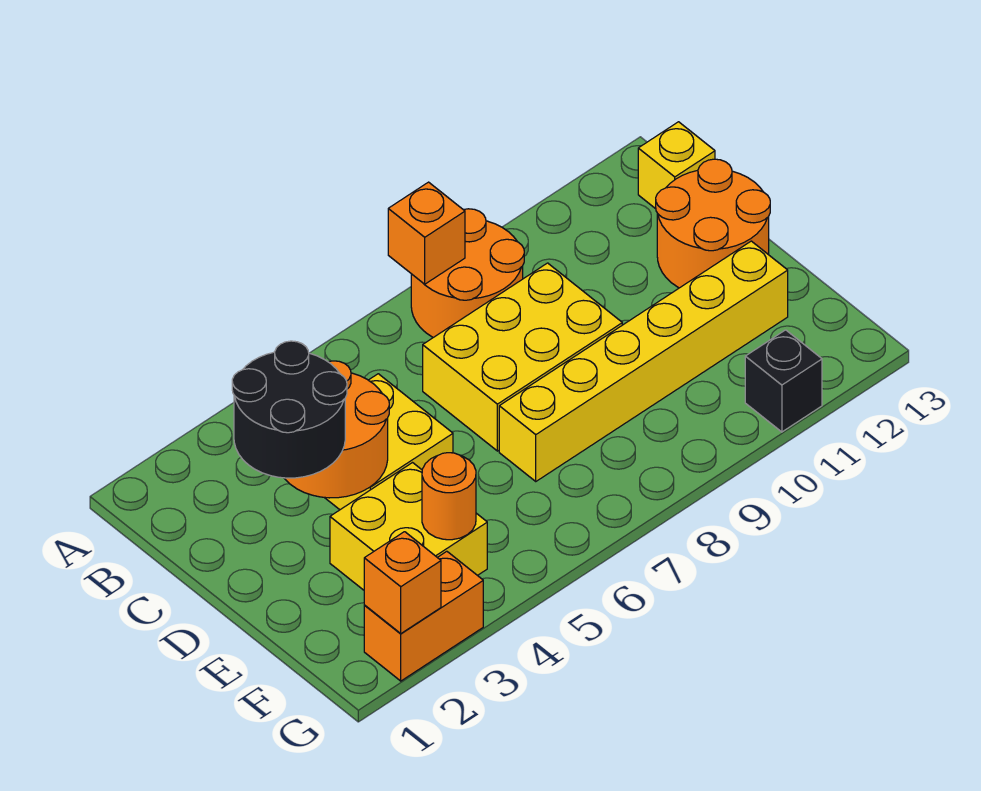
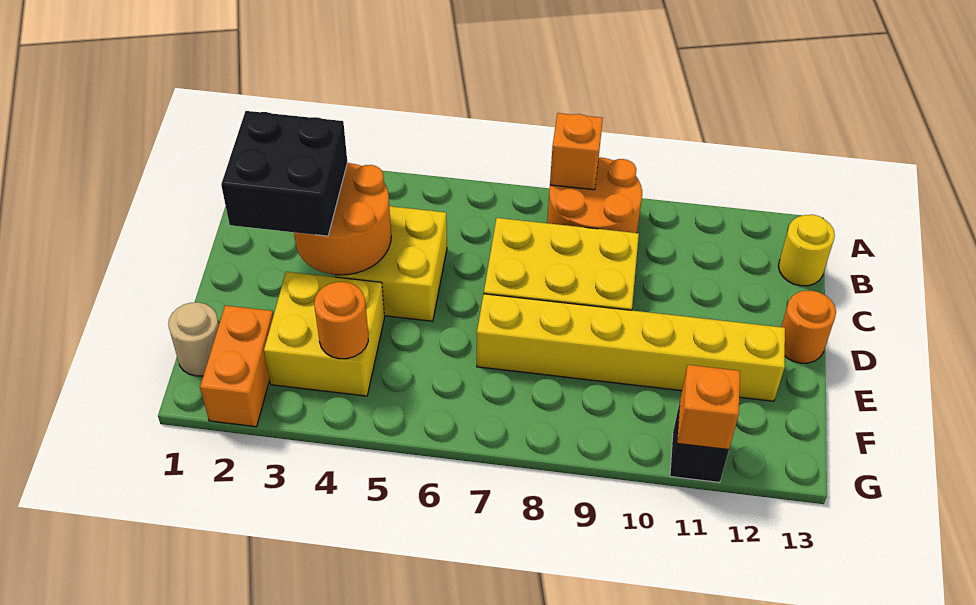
yellow 1x1 brick [638,122,715,209] -> yellow 1x1 round brick [778,215,835,286]
black 2x2 round brick [232,341,347,478] -> black 2x2 brick [221,111,347,236]
orange 2x2 round brick [656,159,770,288] -> orange 1x1 round brick [781,291,836,363]
none -> tan 1x1 round brick [168,302,219,376]
orange 1x2 brick [364,551,483,681] -> orange 1x2 brick turned to [200,305,273,427]
orange 1x1 brick [364,532,441,634] -> orange 1x1 brick moved to [677,365,740,450]

